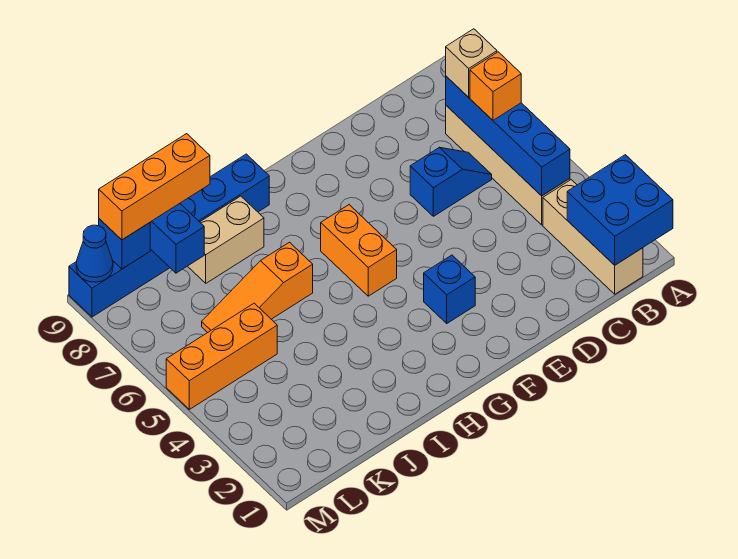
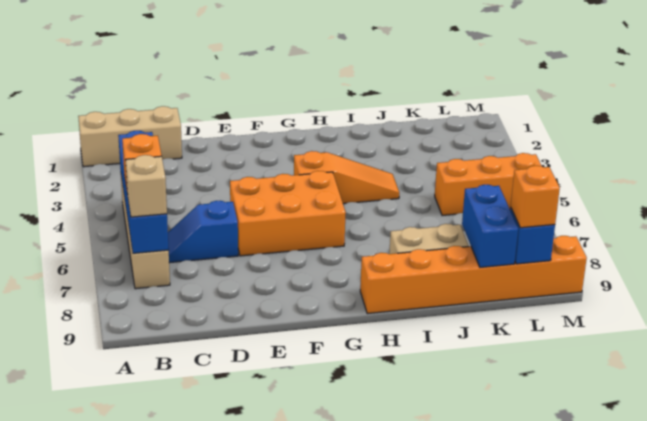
blue 2x2 brick [567,155,673,265] -> none
tan 1x3 brick [543,180,643,294] -> tan 1x3 brick turned to [78,106,182,167]
blue 1x1 brick [424,255,475,323] -> none
orange 1x2 brick [321,205,397,296] -> orange 2x3 brick [230,171,346,256]
blue 1x6 brick [69,154,269,317] -> orange 1x6 brick [360,236,587,314]
orange 1x3 slope [202,242,313,333] -> orange 1x3 slope moved to [294,151,399,204]
orange 1x3 brick [99,134,210,240] -> orange 1x1 brick [511,166,560,228]
blue 1x1 cone [76,225,113,282] -> none

